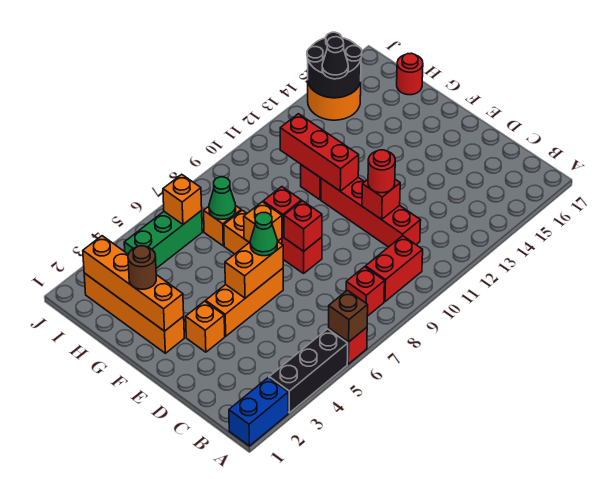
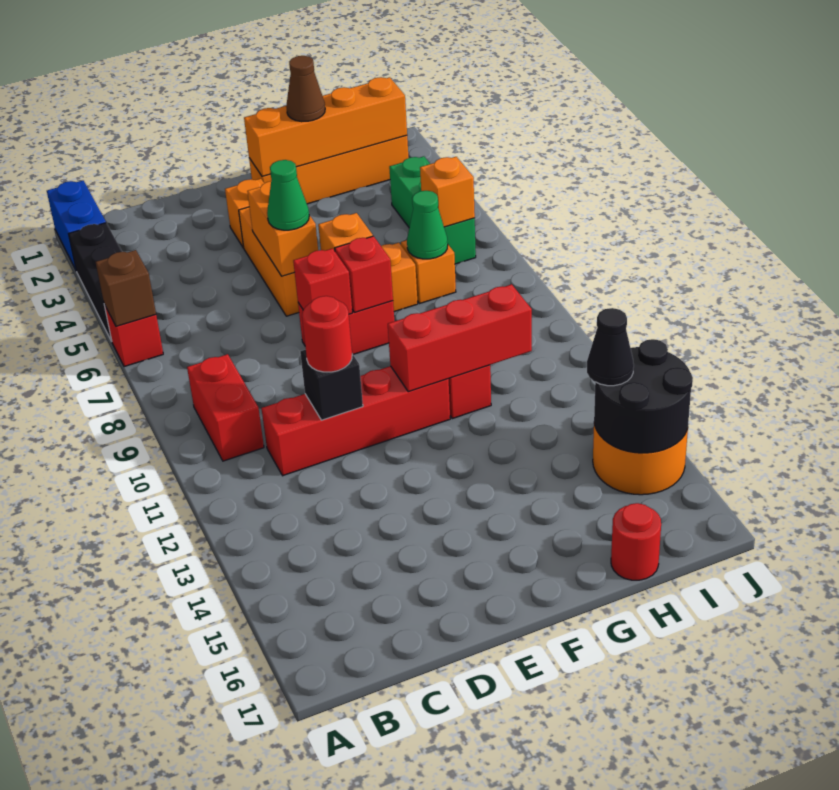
red 1x1 brick [346,267,385,316] -> none
red 1x1 brick [362,179,400,220] -> black 1x1 brick [300,350,363,420]
brown 1x1 round brick [128,246,156,289] -> brown 1x1 cone [286,56,325,122]

